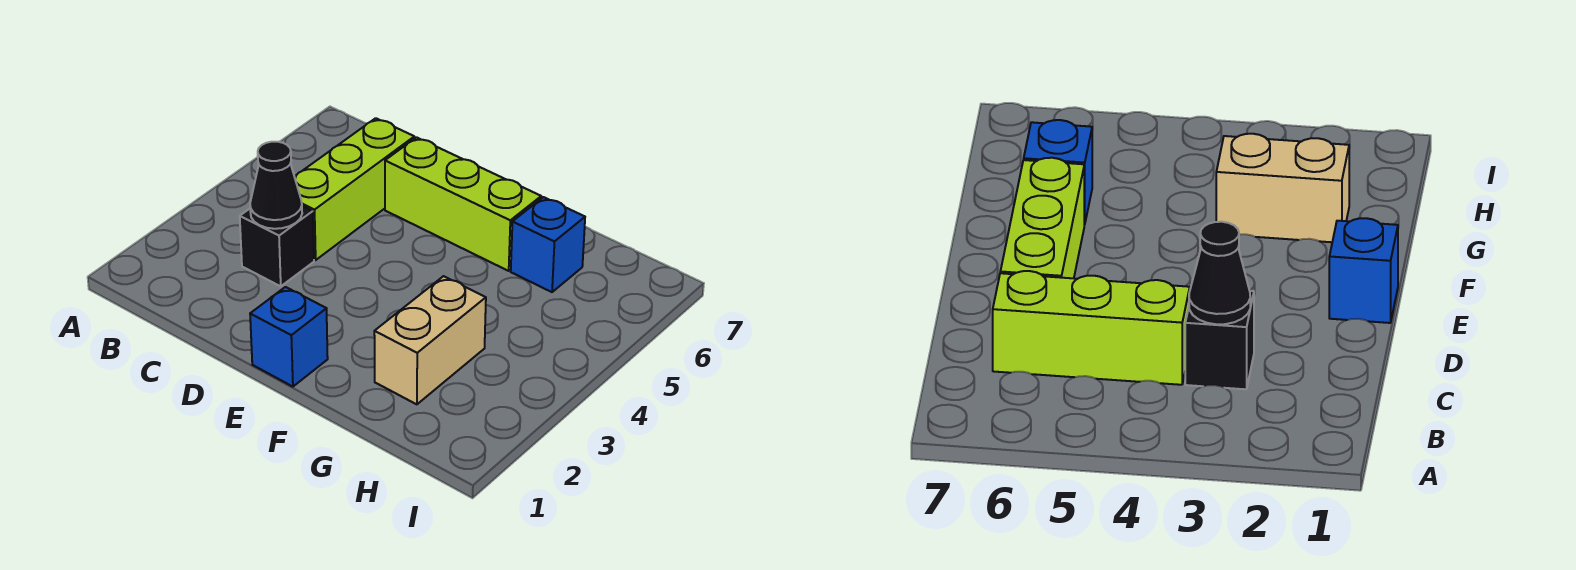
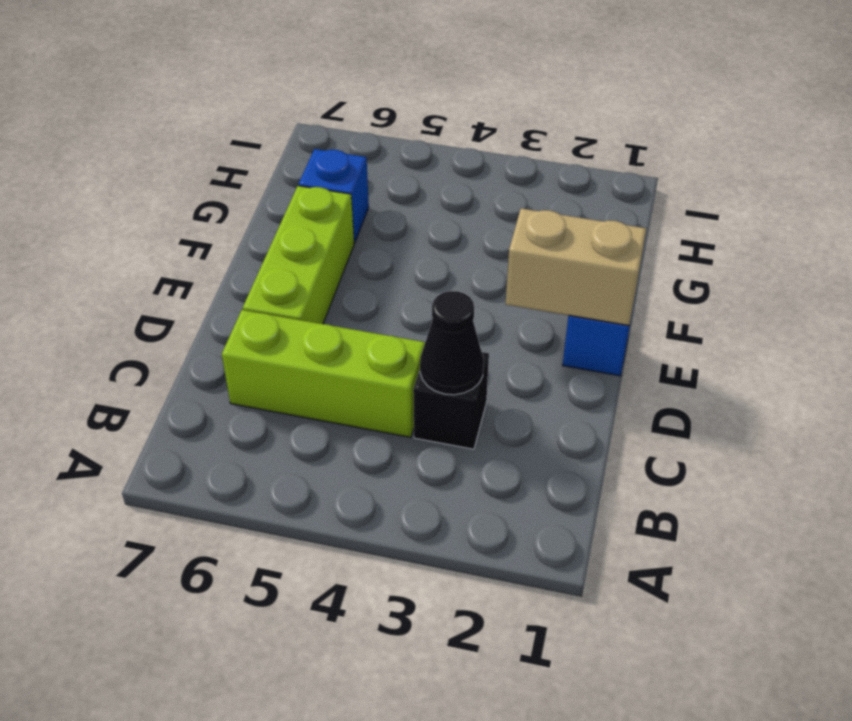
tan 1x2 brick [374,276,486,404] -> tan 1x2 brick moved to [506,208,646,326]

